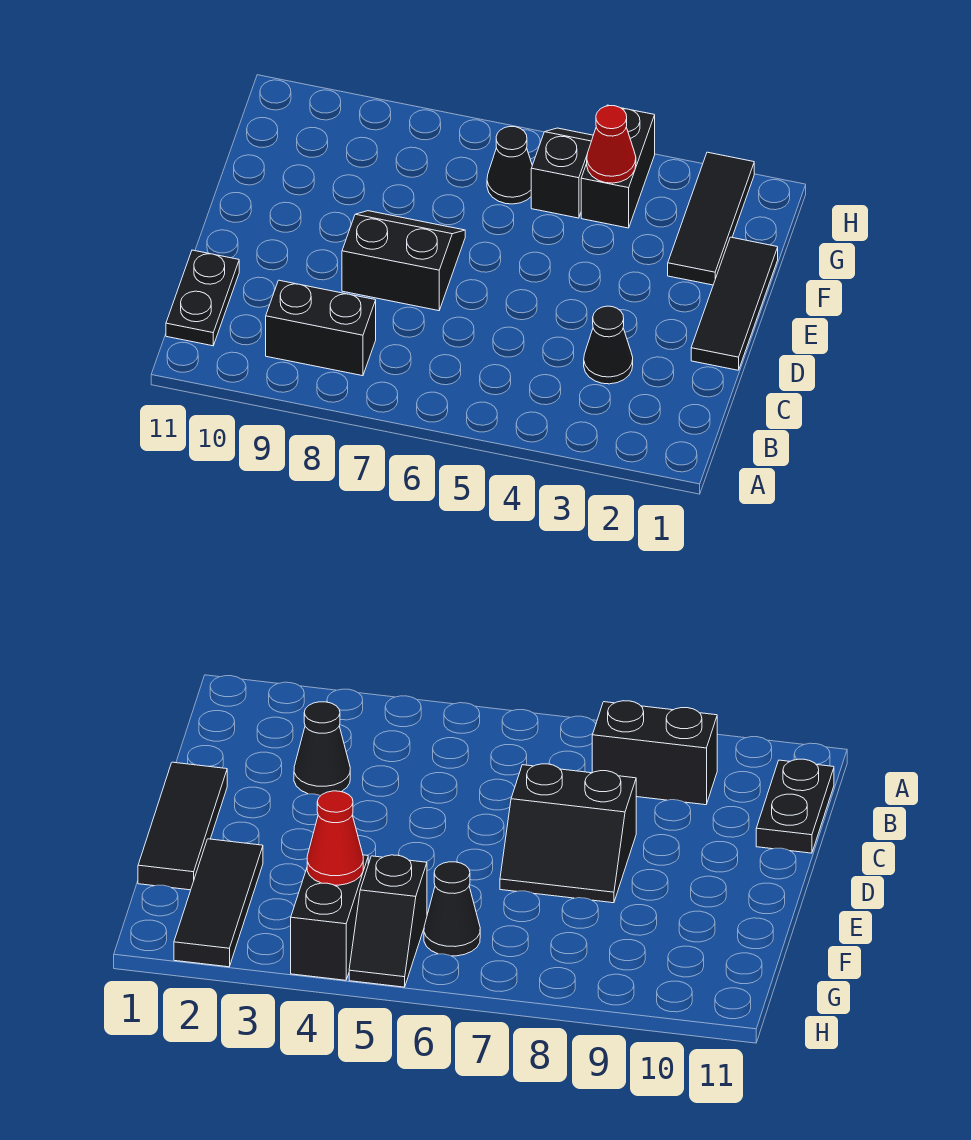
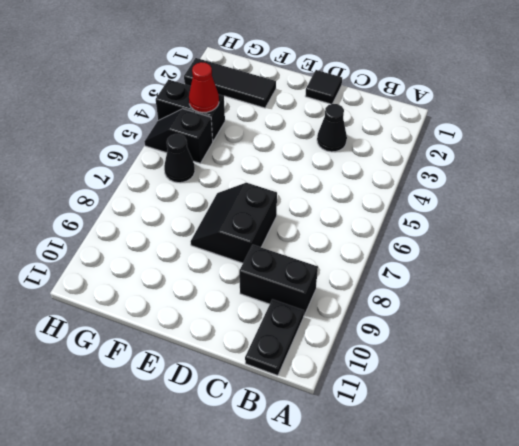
black 1x2 brick [266,280,376,376] -> black 1x2 brick turned to [239,245,318,315]
black 1x2 plate [166,250,239,346] -> black 1x2 plate turned to [245,299,304,376]
black 1x3 tile [691,237,778,370] -> black 1x1 tile [305,70,342,104]

